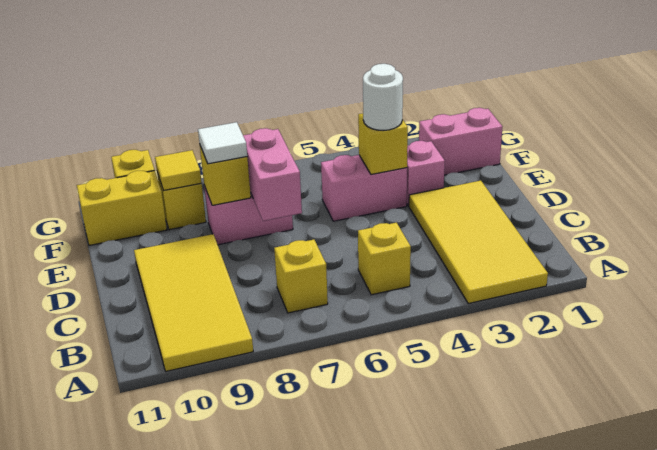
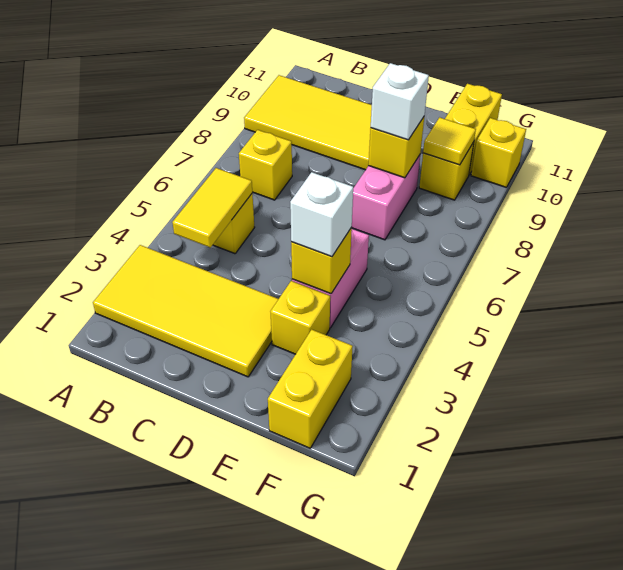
none -> yellow 1x2 tile [172,168,252,248]
pink 1x2 brick [243,128,302,221] -> none
pink 1x1 brick [407,141,445,206] -> yellow 1x1 brick [270,281,330,354]
white 1x1 round brick [363,64,403,131] -> white 1x1 brick [290,172,353,257]
white 1x1 tile [198,122,247,164] -> white 1x1 brick [371,63,429,140]
pink 1x2 brick [419,108,502,175] -> yellow 1x2 brick [268,330,353,448]

